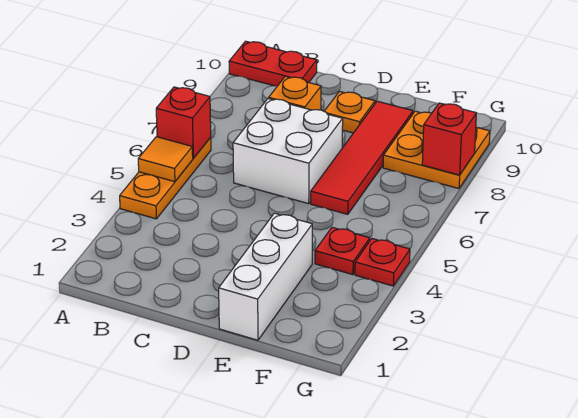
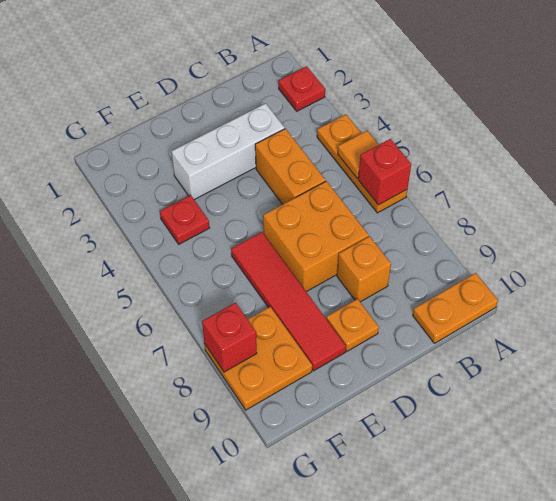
red 1x2 plate [229,41,317,86] -> orange 1x2 plate [413,273,498,343]
none -> orange 1x2 brick [255,129,326,204]
white 2x2 brick [233,99,343,204] -> orange 2x2 brick [263,181,369,292]
white 1x3 brick [219,213,312,340] -> white 1x3 brick turned to [172,103,285,200]
red 1x1 plate [355,239,410,286] -> red 1x1 plate moved to [279,66,325,111]

